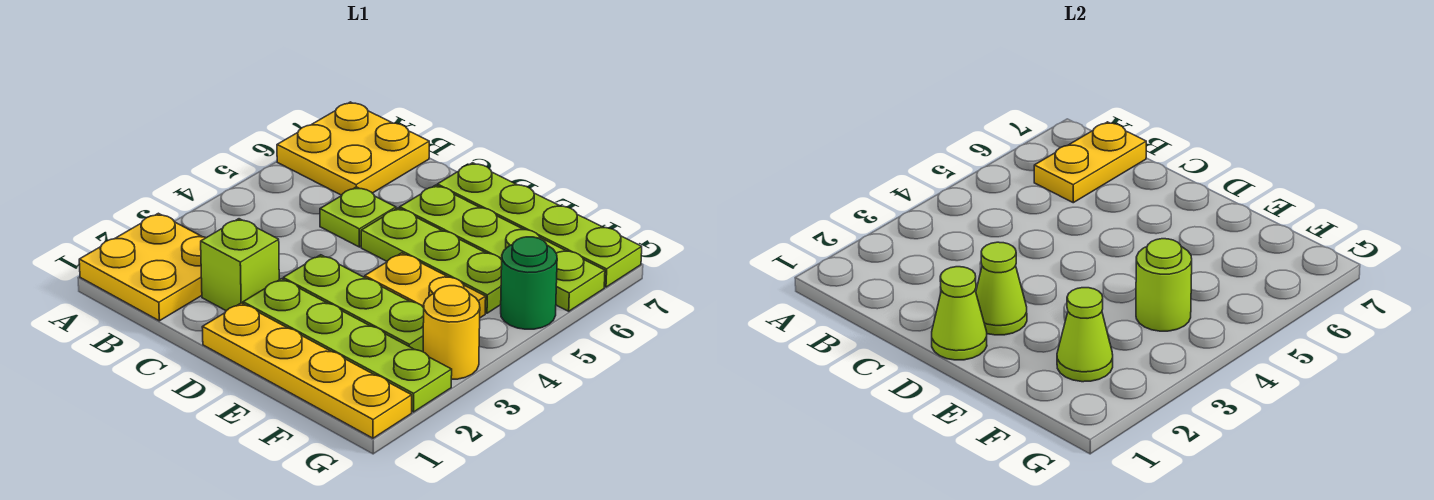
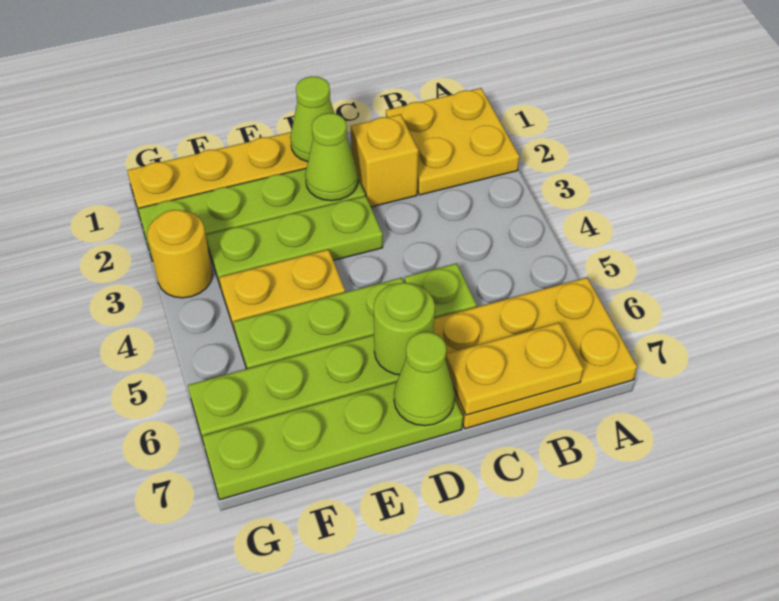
yellow 2x2 plate [277,102,429,195] -> yellow 2x3 plate [434,278,637,429]
yellow 1x2 plate [1034,122,1146,203] -> yellow 1x2 plate turned to [445,323,583,415]
lime 1x1 brick [201,219,279,311] -> yellow 1x1 brick [351,114,418,207]
lime 1x1 cone [1057,288,1113,382] -> lime 1x1 cone moved to [394,332,455,426]
lime 1x1 round brick [1136,239,1192,331] -> lime 1x1 round brick moved to [374,283,435,375]
green 1x1 round brick [501,237,557,329] -> none

